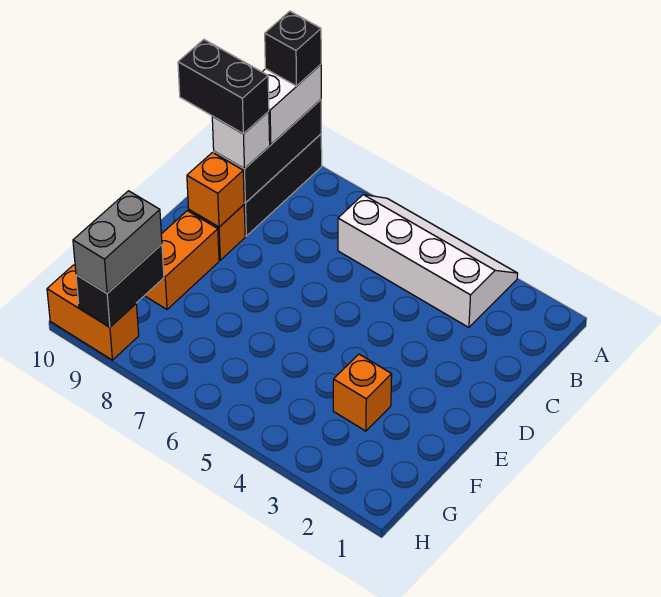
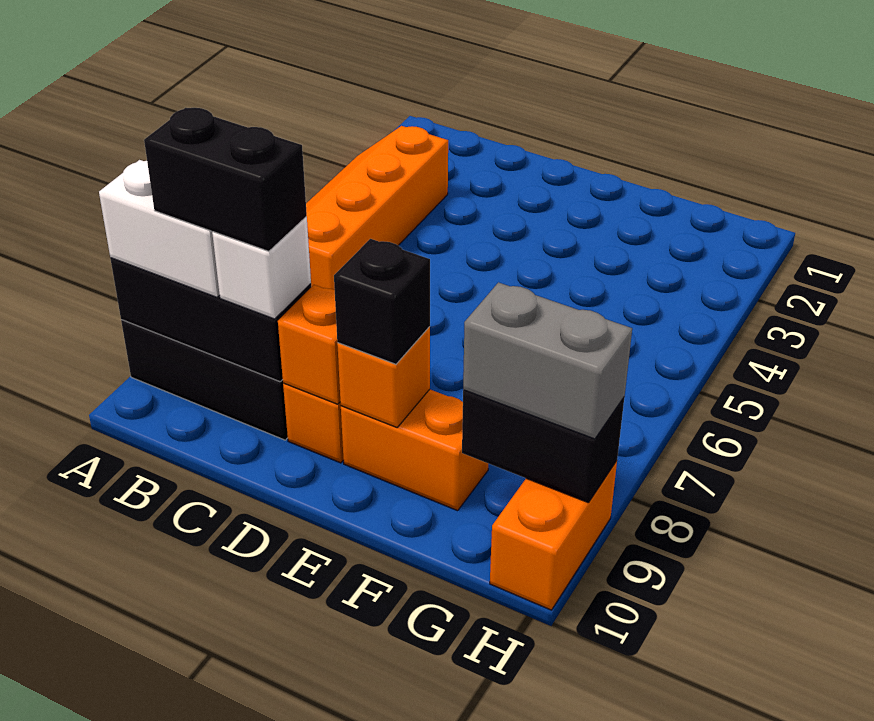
white 2x4 slope [338,195,518,327] -> orange 2x4 slope [306,126,448,290]
black 1x1 brick [265,11,321,86] -> black 1x1 brick moved to [334,239,430,364]
black 1x2 brick [178,40,269,134] -> black 1x2 brick turned to [144,108,307,251]
orange 1x1 brick [333,354,392,431] -> orange 1x1 brick moved to [337,327,430,427]

